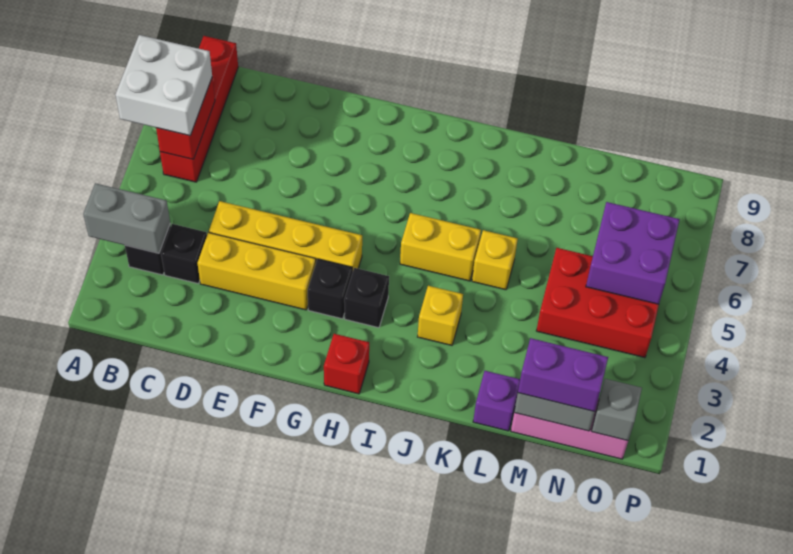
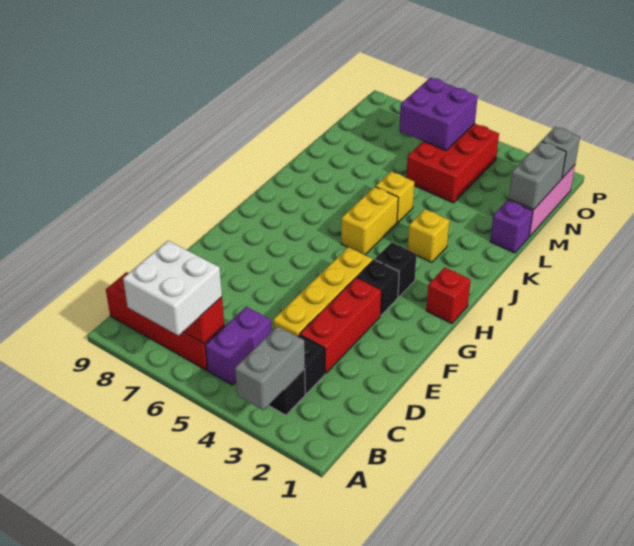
yellow 1x3 brick [197,233,316,310] -> red 1x3 brick [300,278,382,374]
purple 1x2 brick [518,338,608,412] -> purple 1x2 brick moved to [205,307,272,385]

